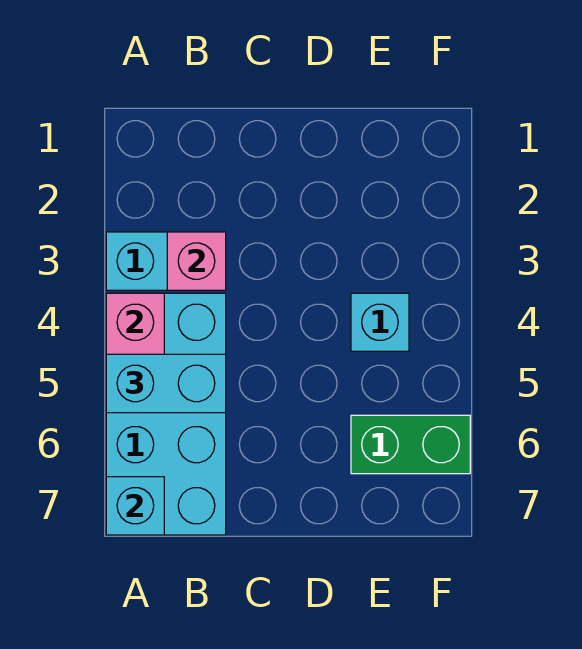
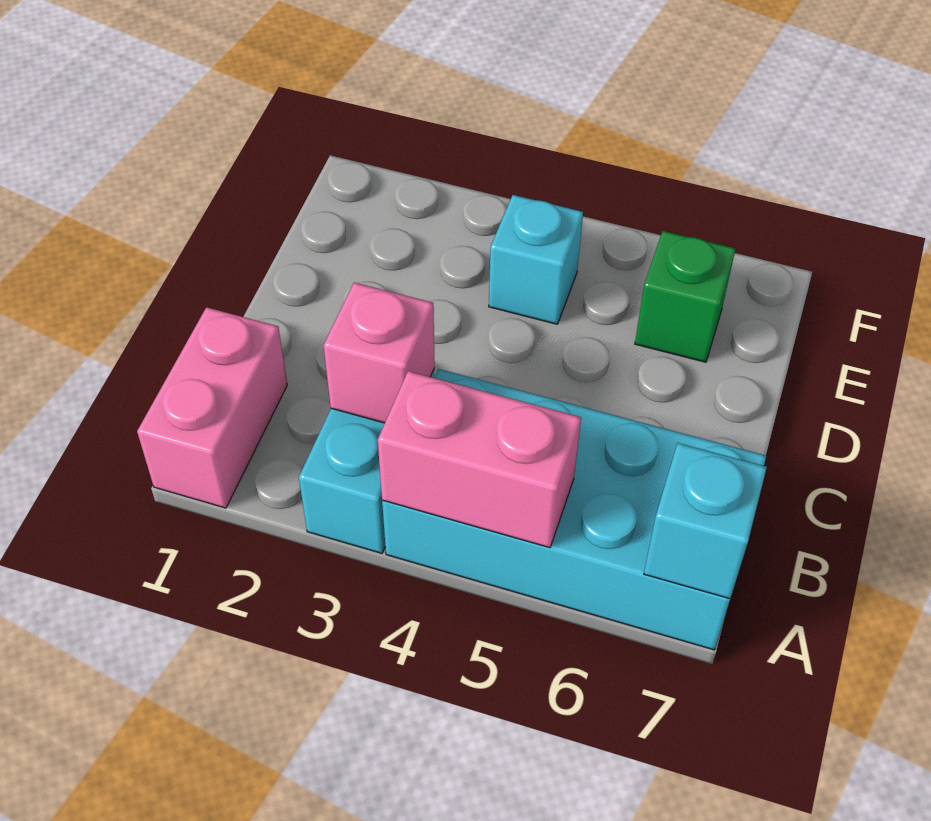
none -> pink 1x2 brick [137,307,287,508]
cyan 1x2 brick [106,354,226,413] -> none
green 1x2 brick [351,415,470,474] -> green 1x1 brick [635,231,735,362]

